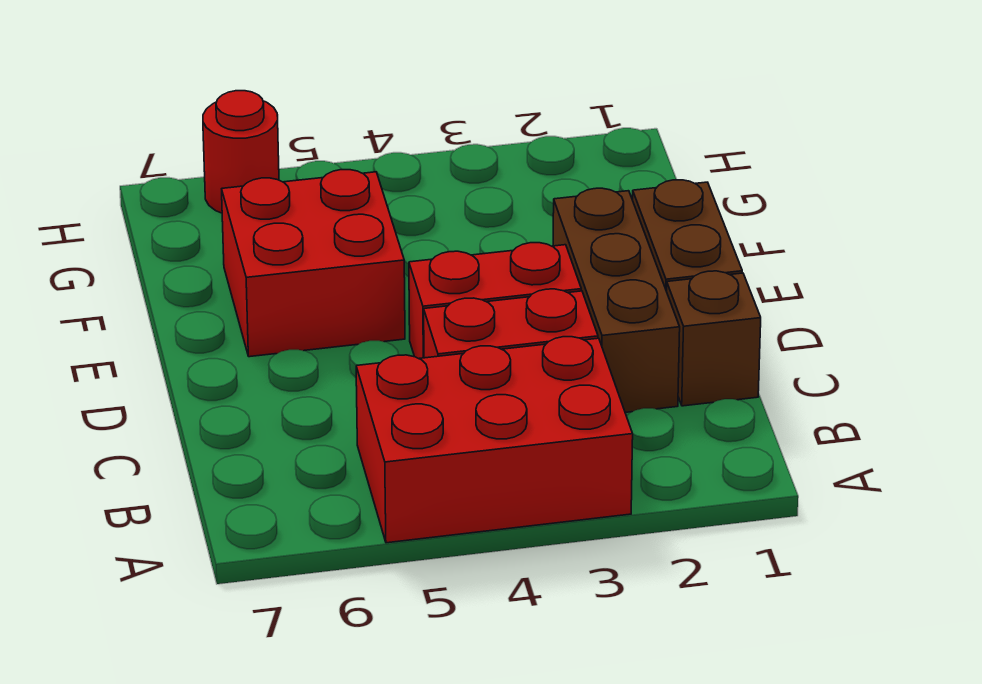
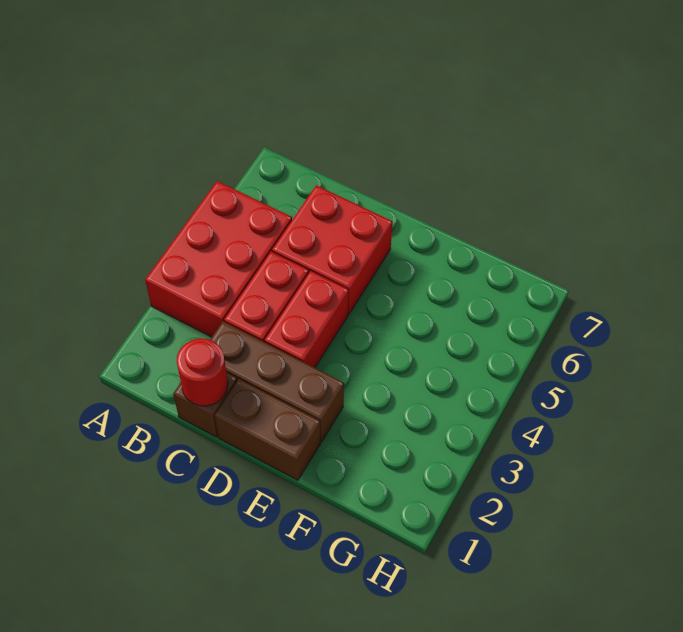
red 2x2 brick [222,170,405,357] -> red 2x2 brick moved to [272,185,393,314]
red 1x1 round brick [203,91,279,213] -> red 1x1 round brick moved to [177,338,228,406]

